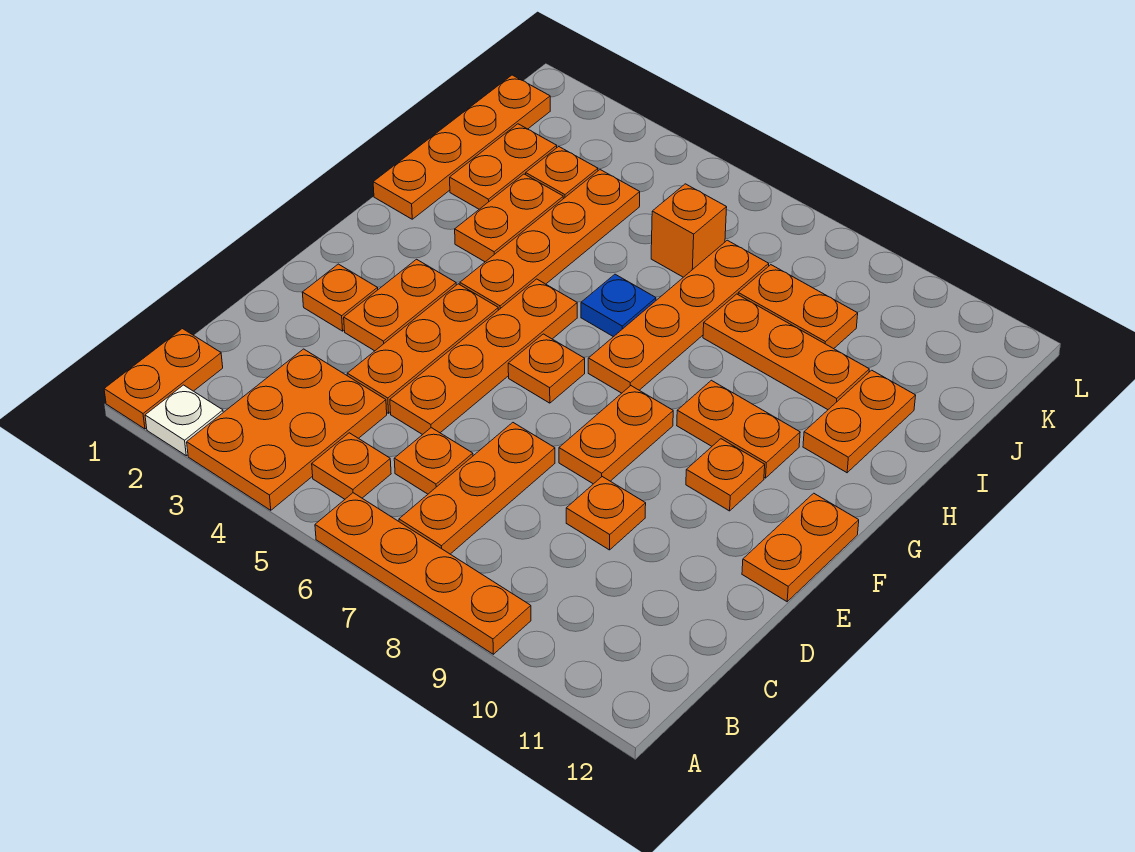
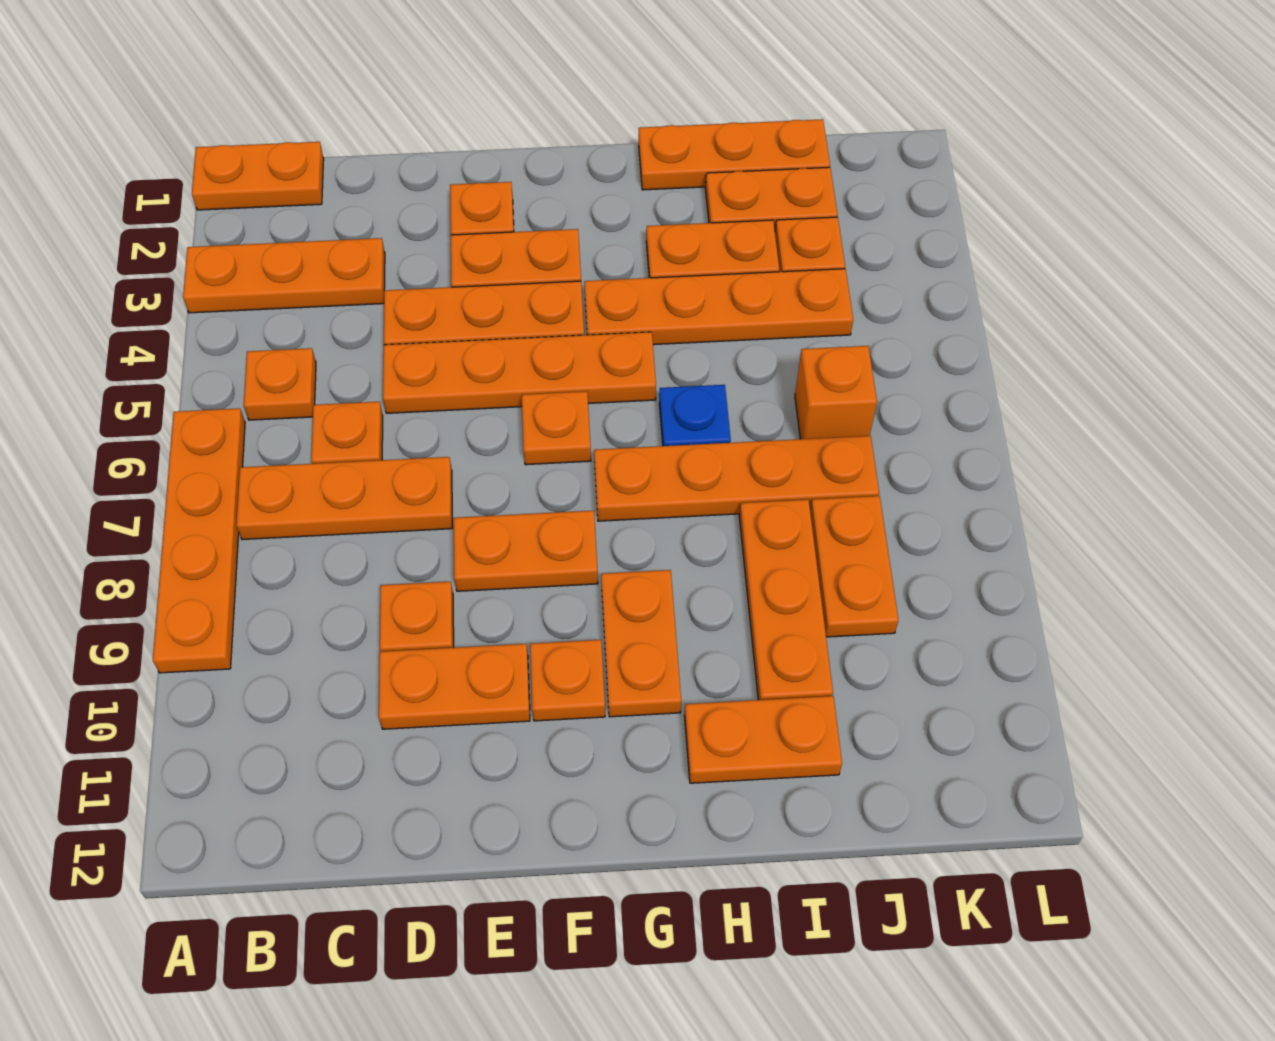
white 1x1 plate [145,385,223,456] -> none
orange 2x3 plate [187,349,387,510] -> orange 1x3 plate [183,238,385,313]
orange 1x2 plate [742,493,859,602] -> orange 1x2 plate moved to [379,644,530,729]
orange 1x4 plate [373,75,550,219] -> orange 1x3 plate [639,119,830,190]

